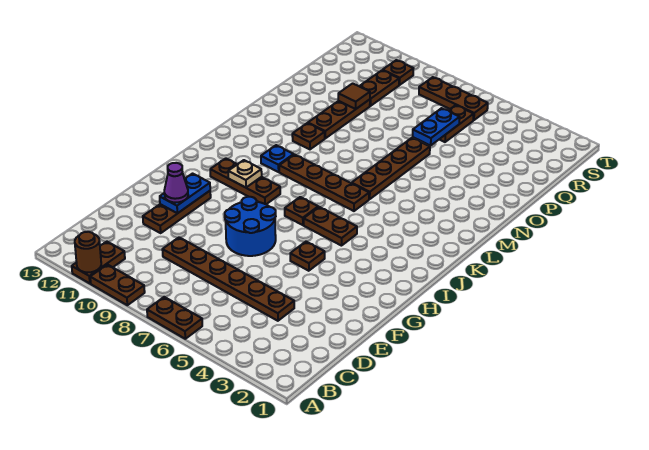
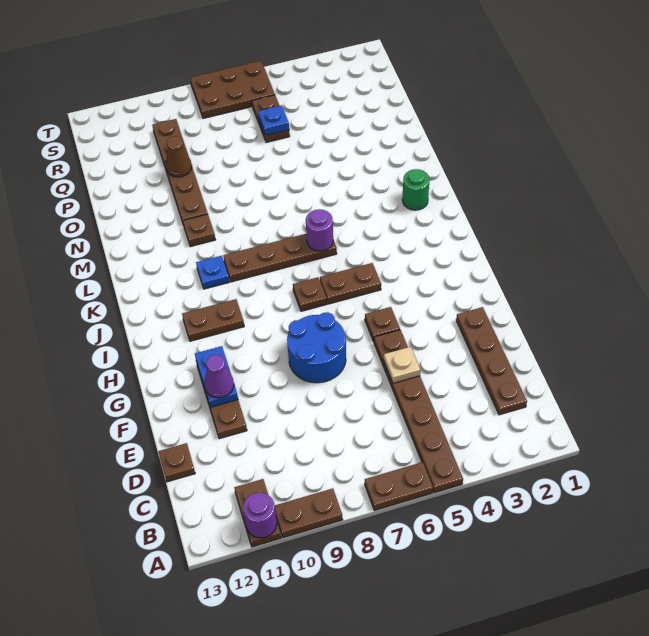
brown 1x1 round brick [75,232,101,273] -> purple 1x1 round brick [243,493,277,538]
brown 1x6 plate [162,237,294,321] -> brown 1x6 plate turned to [374,330,463,493]
brown 1x3 plate [210,158,280,204] -> brown 1x2 plate [182,299,244,341]
tan 1x1 plate [228,160,262,188] -> tan 1x1 plate moved to [384,347,421,383]
none -> purple 1x1 round brick [306,209,333,251]
none -> green 1x1 round brick [402,169,430,210]
brown 1x4 plate [352,138,430,199] -> brown 1x4 plate moved to [456,307,527,415]
blue 1x2 plate [413,108,460,146] -> blue 1x1 plate [258,105,289,135]
brown 1x1 tile [338,83,370,109] -> brown 1x1 cone [166,136,192,177]
brown 1x3 plate [419,77,488,120] -> brown 2x3 plate [190,61,275,118]
brown 1x1 plate [383,60,413,85] -> brown 1x1 plate moved to [158,443,195,482]

